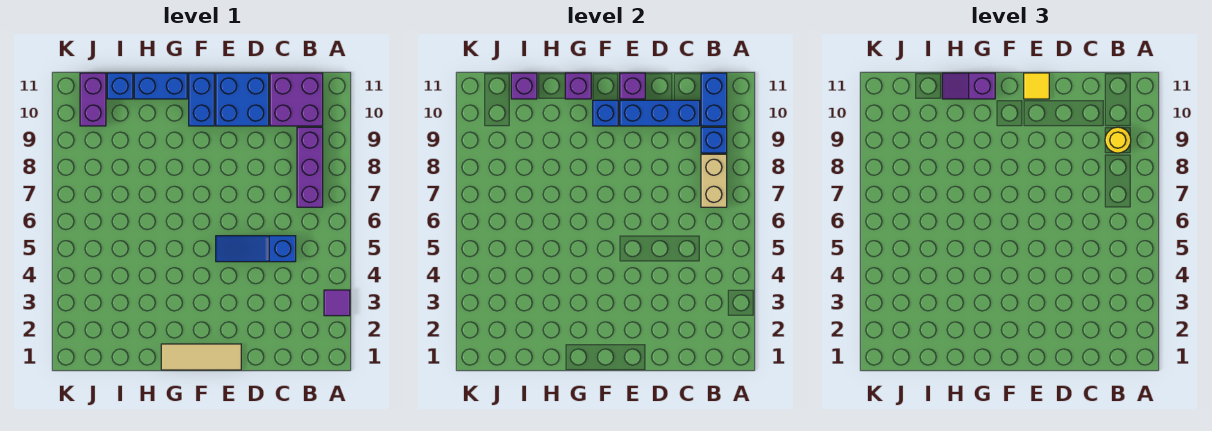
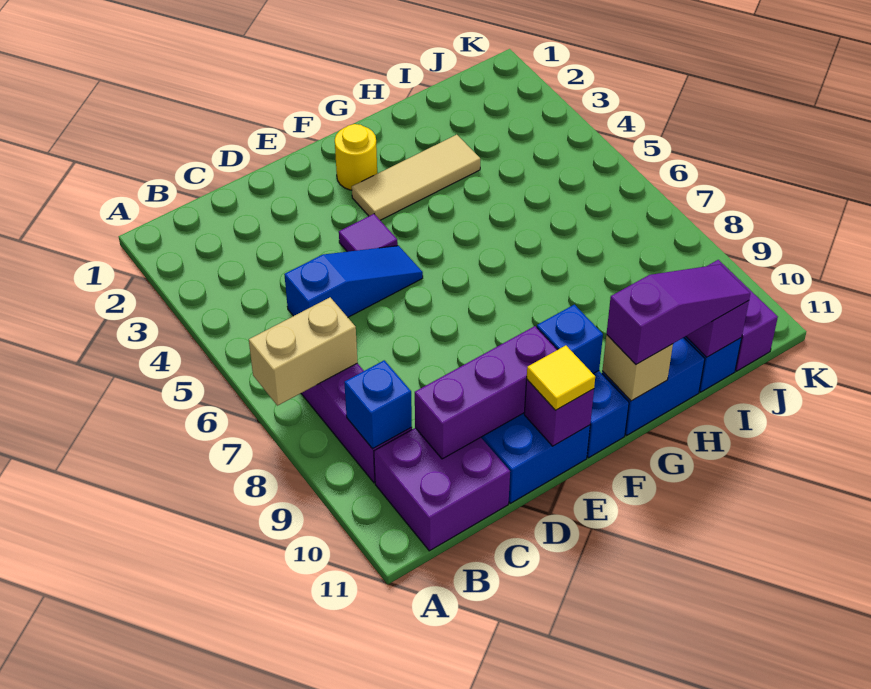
purple 1x1 tile [324,290,350,316] -> purple 1x1 tile moved to [339,214,398,252]
tan 1x2 brick [701,154,727,207] -> tan 1x2 brick turned to [249,297,358,406]
yellow 1x1 round brick [1105,127,1131,153] -> yellow 1x1 round brick moved to [335,124,377,190]
blue 1x2 brick [701,73,727,126] -> none
blue 1x3 brick [620,100,700,126] -> purple 1x3 brick [415,326,557,459]
tan 1x3 tile [161,344,241,370] -> tan 1x3 tile moved to [352,135,480,220]
purple 1x1 brick [565,73,591,99] -> tan 1x1 brick [602,335,673,401]
purple 1x2 slope [942,73,995,99] -> purple 1x3 slope [606,264,750,364]

